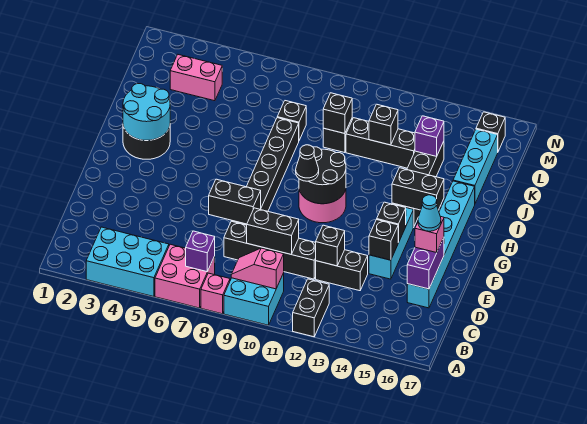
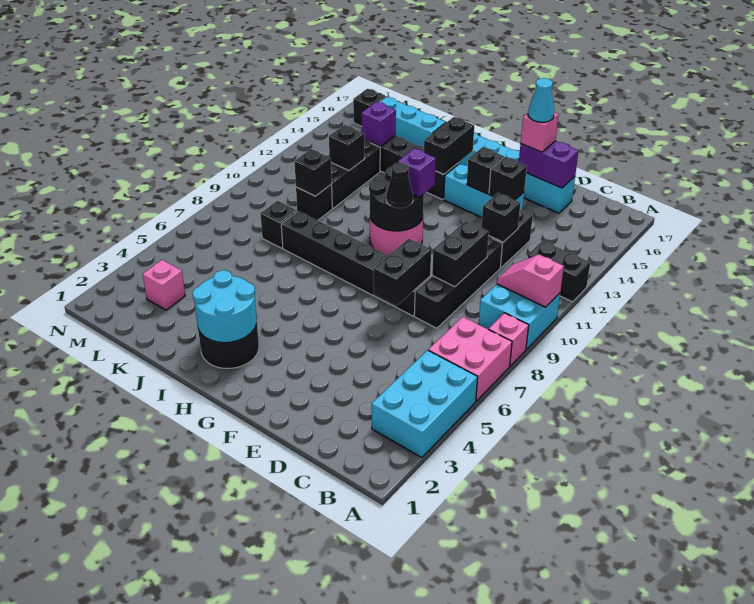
purple 1x1 brick [186,231,215,272] -> purple 1x1 brick moved to [398,148,436,197]
pink 1x2 slope [231,248,284,289] -> pink 1x2 slope turned to [497,255,564,307]
pink 1x2 brick [170,55,222,101] -> pink 1x1 brick [143,260,185,310]

